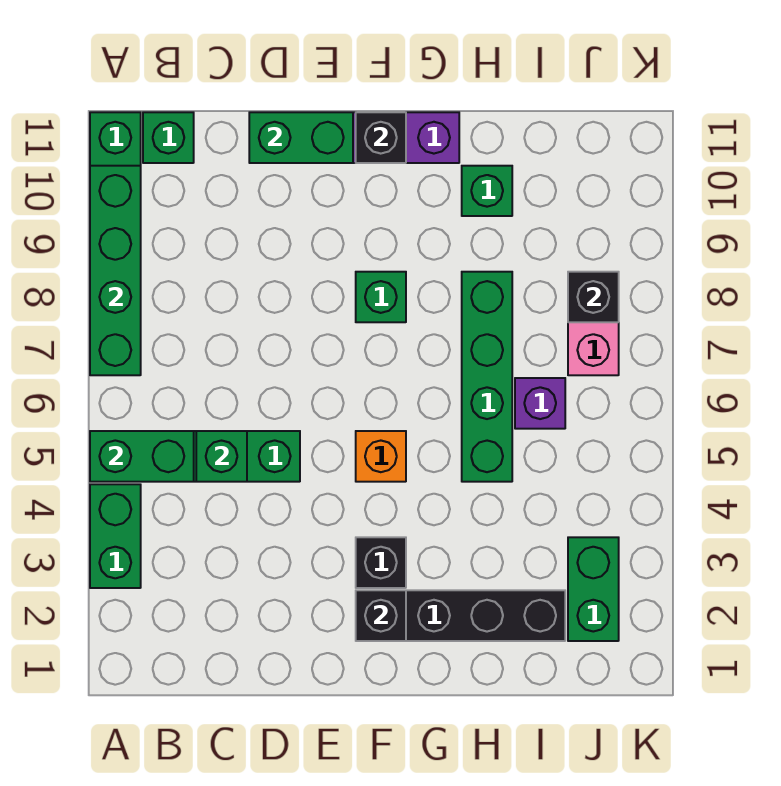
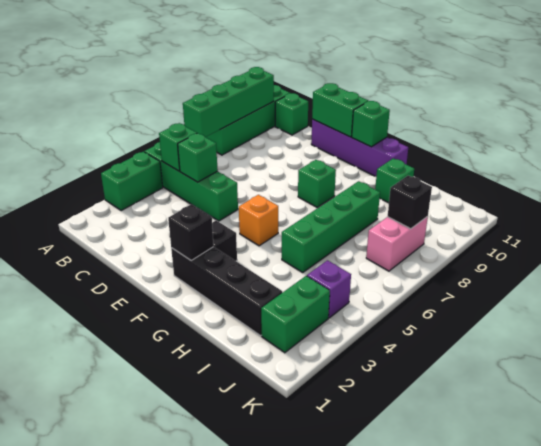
green 1x2 brick [90,431,194,482] -> green 1x1 brick [159,123,197,171]
black 1x1 brick [356,112,406,163] -> green 1x1 brick [352,101,390,147]
purple 1x1 brick [515,378,565,429] -> purple 1x1 brick moved to [307,260,351,318]

